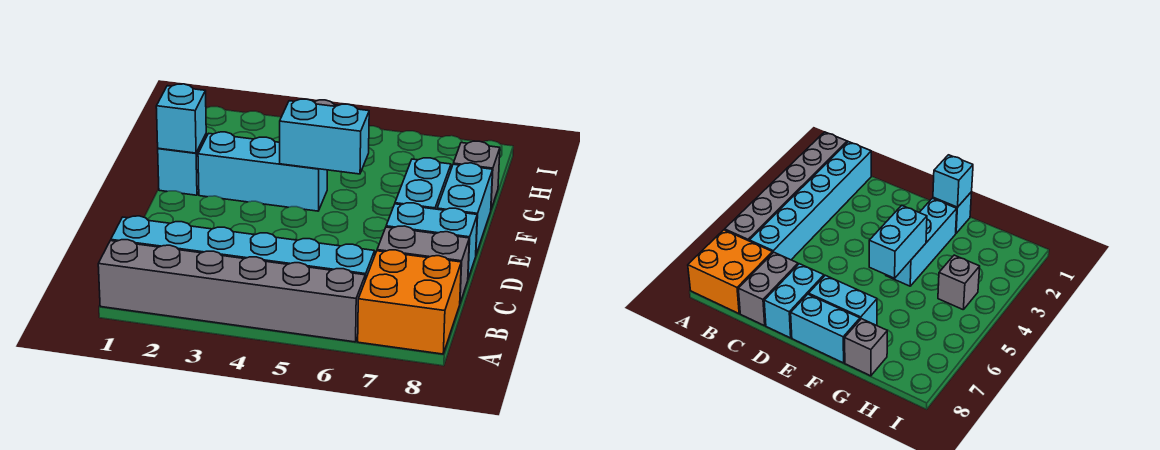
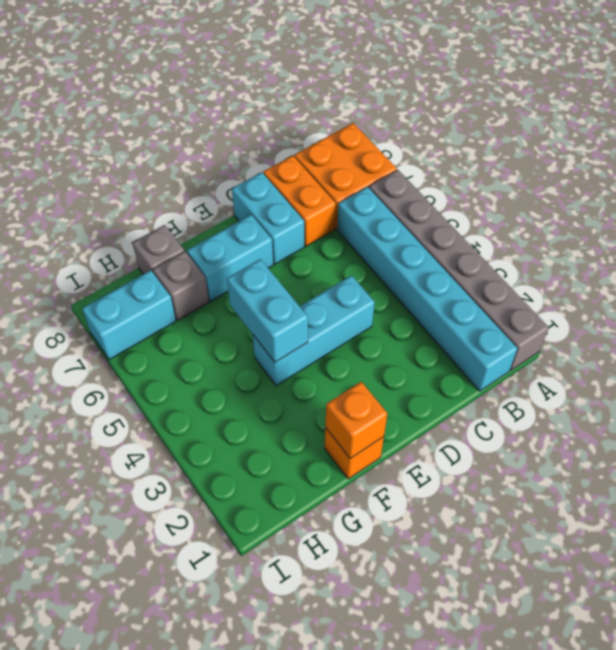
grey 1x2 brick [377,226,469,303] -> orange 1x2 brick [264,156,336,246]
cyan 1x2 brick [437,163,493,254] -> cyan 1x2 brick moved to [82,270,176,360]
cyan 1x1 brick [158,134,206,195] -> orange 1x1 brick [325,428,384,479]
cyan 1x1 brick [156,84,206,153] -> orange 1x1 brick [325,382,387,458]
cyan 1x3 brick [198,132,327,211] -> cyan 1x3 brick turned to [253,276,375,386]
grey 1x1 brick [938,255,980,309] -> grey 1x1 brick moved to [153,251,209,320]

